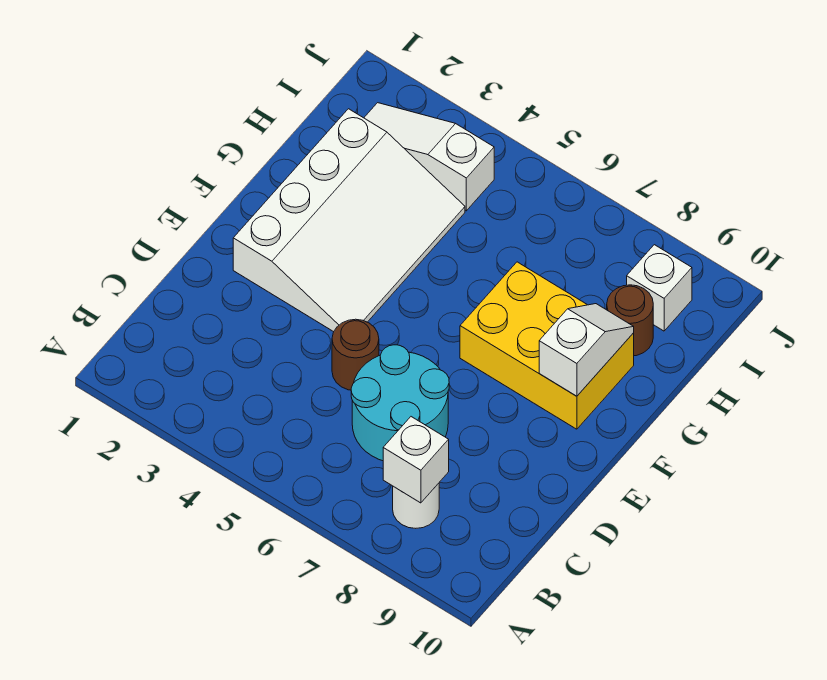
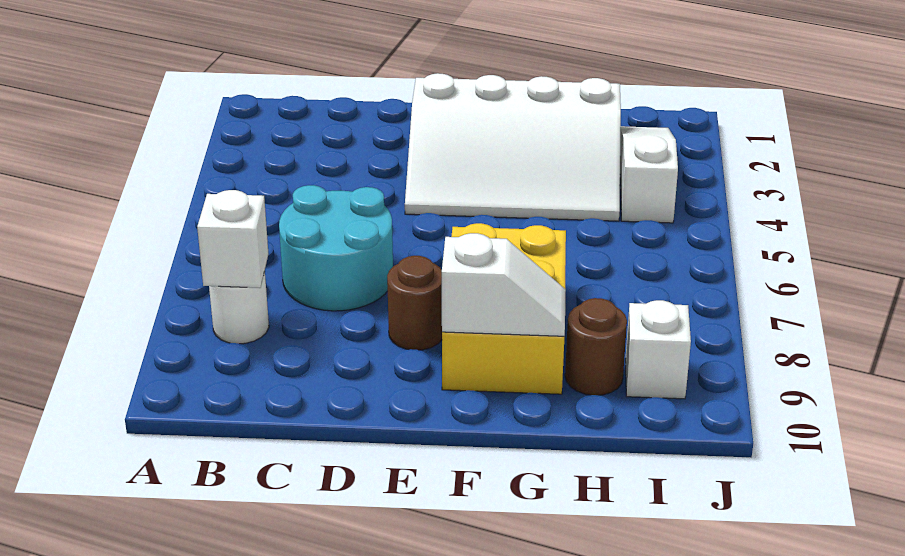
brown 1x1 round brick [332,319,379,390] -> brown 1x1 round brick moved to [387,256,442,350]

